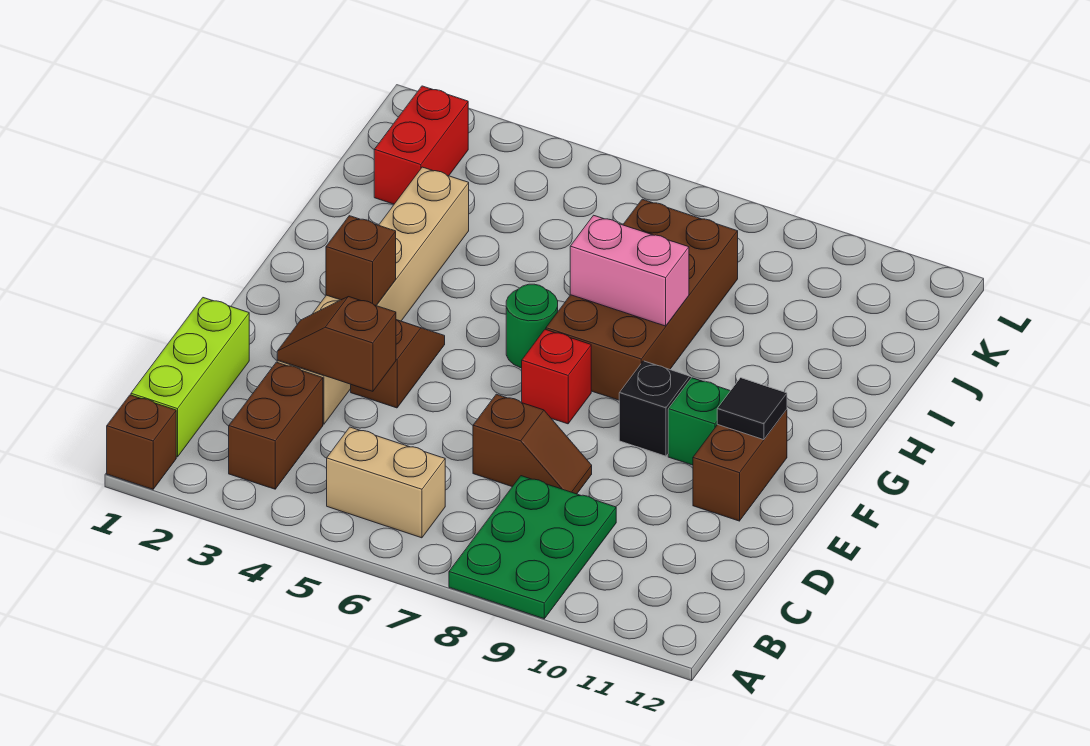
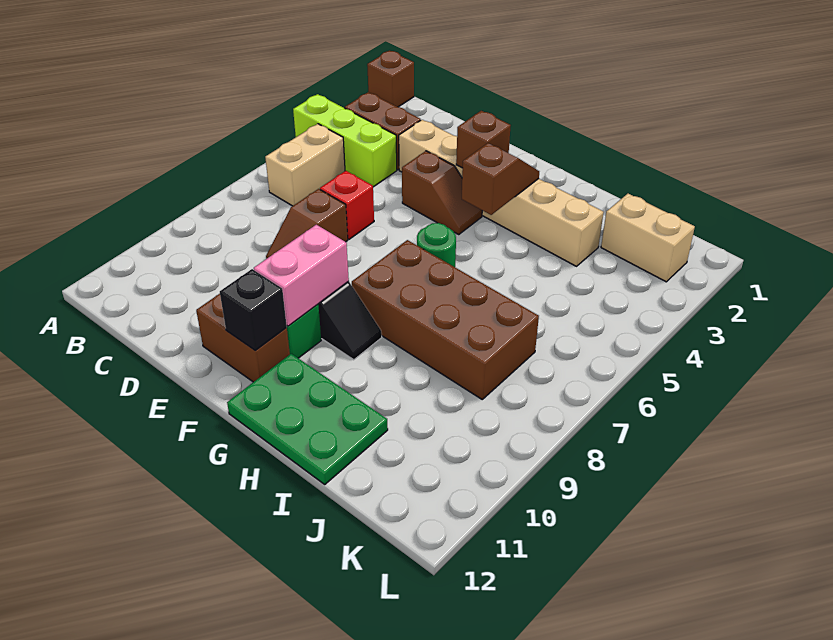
green 2x3 plate [449,476,616,619] -> green 2x3 plate moved to [227,354,388,484]
lime 1x3 brick [131,298,249,457] -> lime 1x3 brick moved to [293,94,397,187]
brown 1x2 slope [277,297,396,391] -> brown 1x2 slope moved to [462,143,539,215]
red 1x1 brick [522,329,591,424] -> red 1x1 brick moved to [320,171,374,239]
black 1x1 tile [717,378,787,440] -> black 1x1 brick [220,269,287,351]
pink 1x2 brick [570,215,689,326] -> pink 1x2 brick moved to [254,225,349,326]
red 1x2 brick [374,86,468,204] -> tan 1x2 brick [601,194,695,282]

